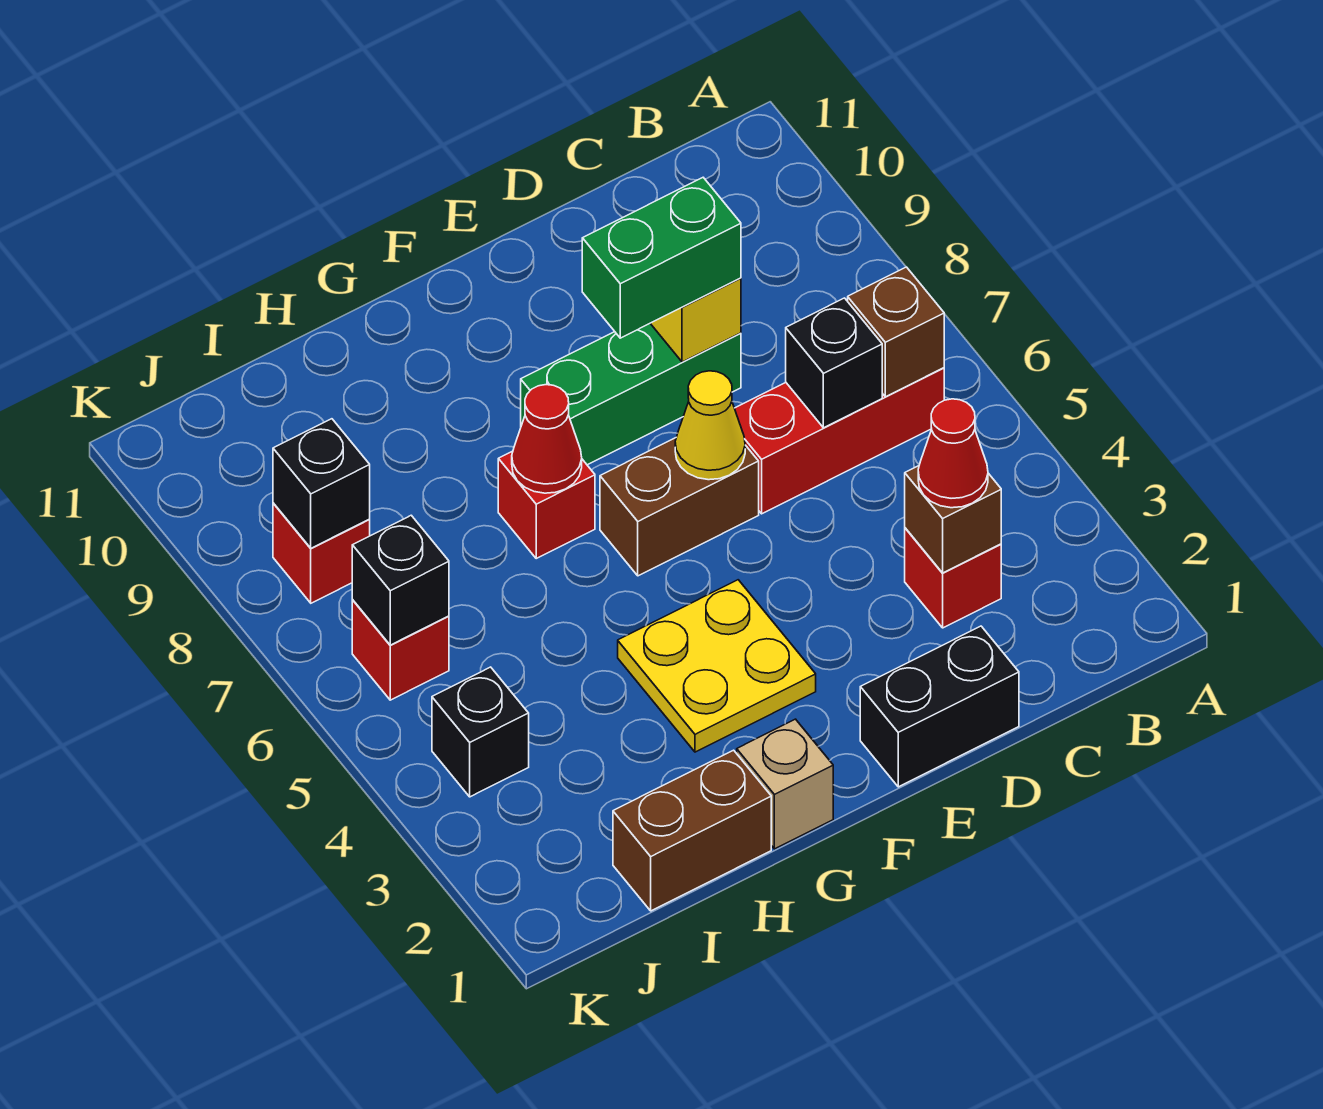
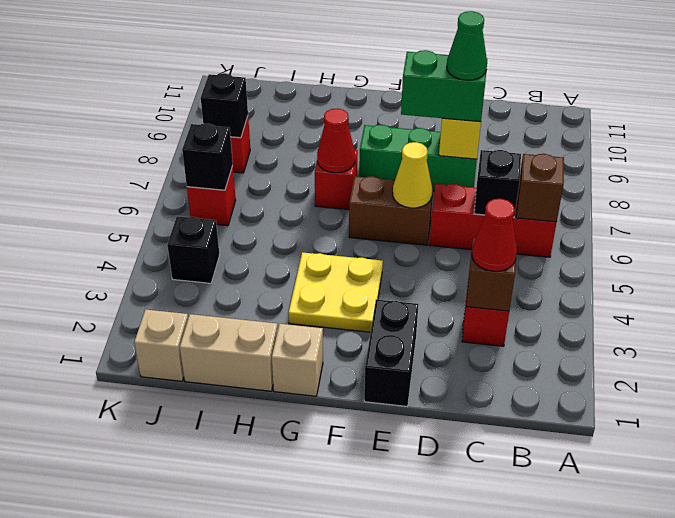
black 1x2 brick [860,626,1019,787] -> black 1x2 brick turned to [364,299,418,406]
none -> green 1x1 cone [447,11,487,80]
brown 1x2 brick [613,750,771,911] -> tan 1x2 brick [180,314,278,391]
none -> tan 1x1 brick [134,309,188,381]

